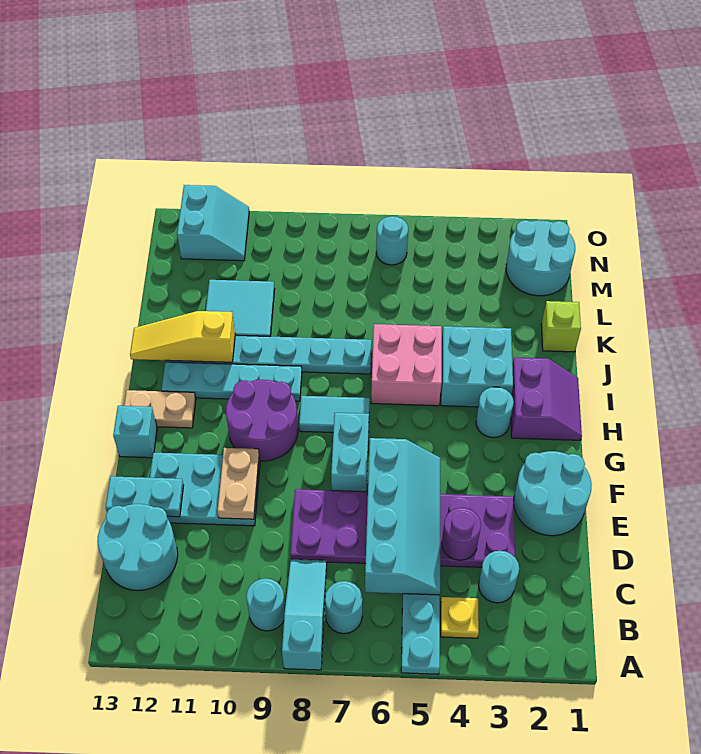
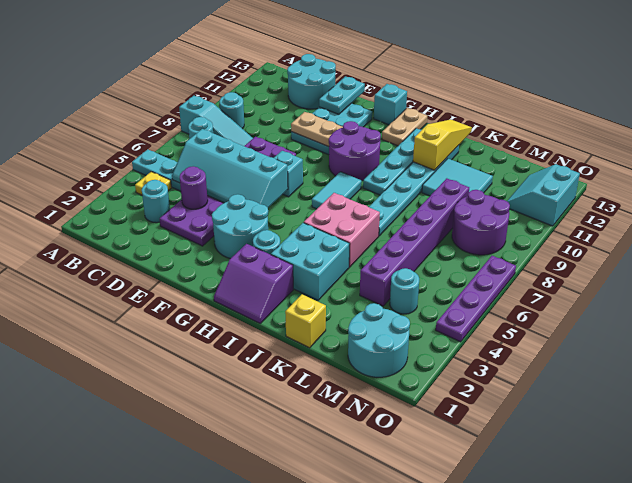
cyan 2x2 round brick [514,451,592,536] -> cyan 2x2 round brick moved to [212,194,268,259]
cyan 1x2 brick [331,413,369,492] -> cyan 1x1 brick [274,151,303,197]
lime 1x1 brick [541,301,581,352] -> yellow 1x1 brick [285,294,326,348]
none -> purple 1x6 brick [360,178,469,306]
none -> purple 2x2 round brick [452,190,510,255]
cyan 1x1 round brick [376,216,408,265] -> cyan 1x1 round brick moved to [390,268,419,314]
cyan 2x2 slope [177,185,249,261] -> cyan 2x2 slope turned to [507,164,580,226]
none -> purple 1x4 plate [436,256,516,342]

